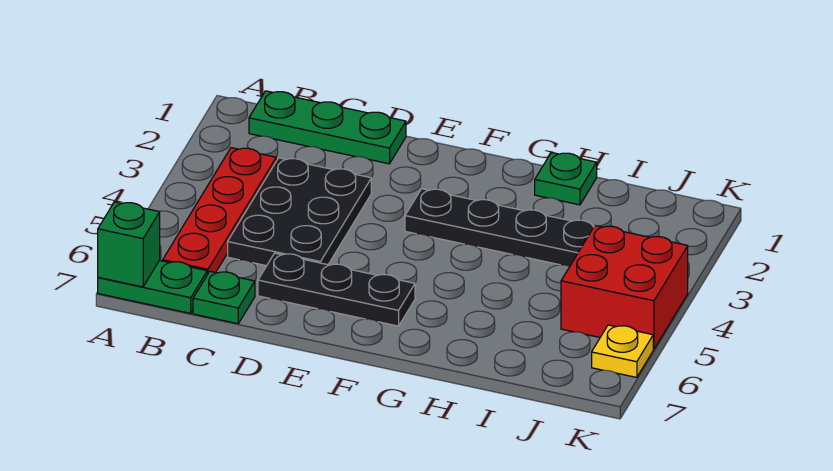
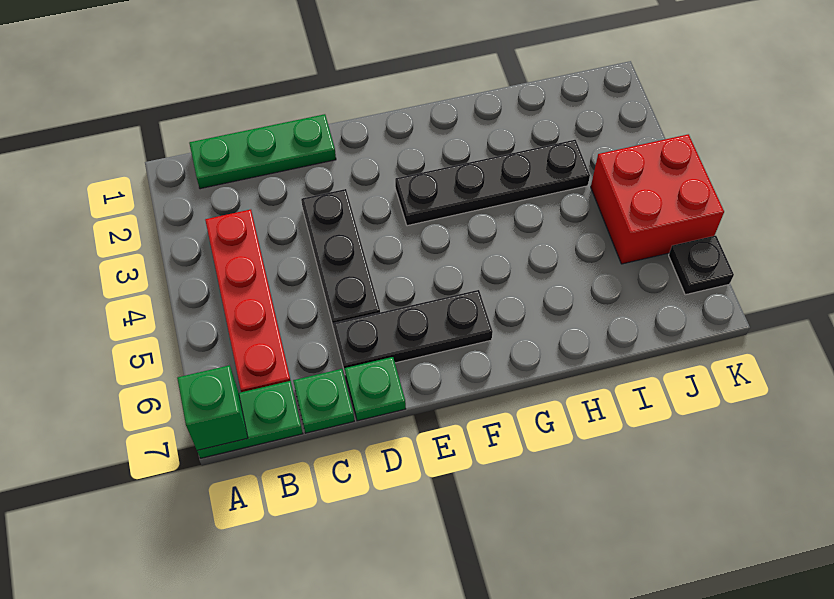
black 2x3 plate [228,158,371,266] -> black 1x3 plate [301,189,380,329]
green 1x1 plate [535,152,597,205] -> green 1x1 plate moved to [345,357,406,421]
yellow 1x1 plate [592,325,653,377] -> black 1x1 plate [669,236,734,295]

